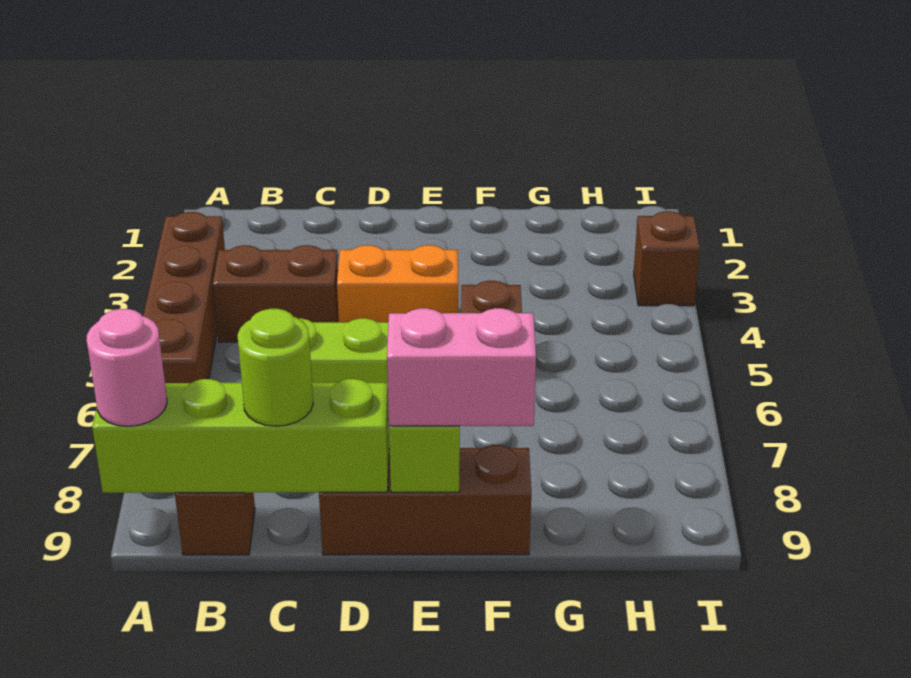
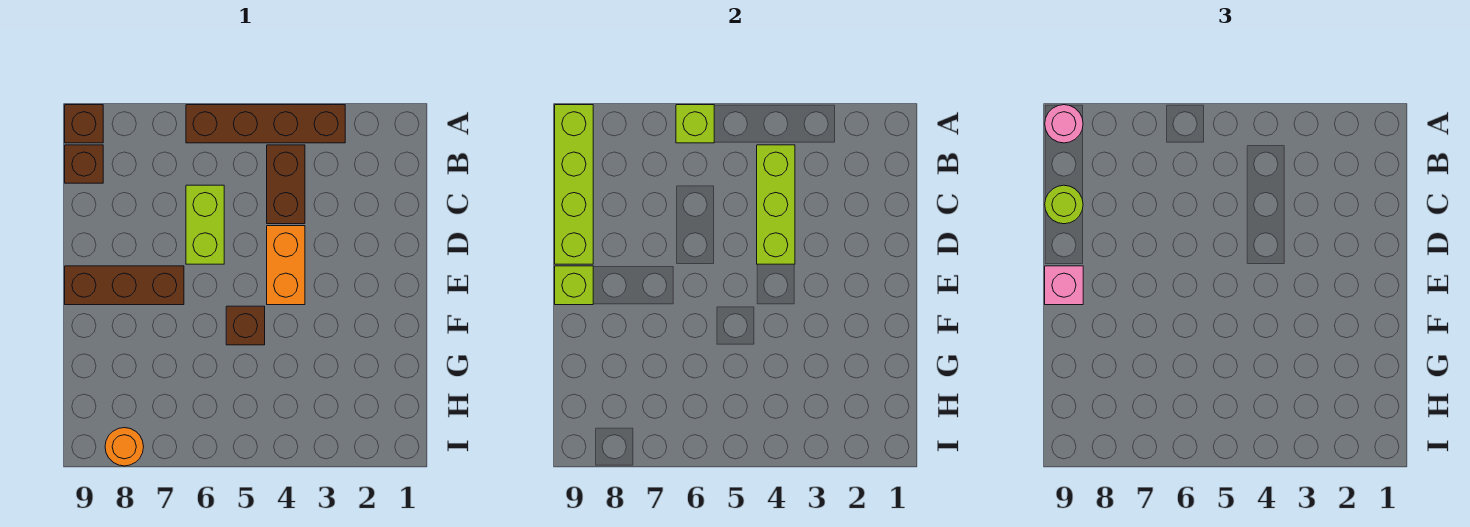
none -> lime 1x1 brick [676,105,714,143]
none -> lime 1x3 brick [757,145,795,264]
brown 1x3 brick [319,445,531,555] -> brown 1x3 brick turned to [65,266,184,305]
pink 1x2 brick [387,308,536,426] -> pink 1x1 brick [1045,266,1083,305]
brown 1x1 brick [634,211,700,306] -> brown 1x1 brick moved to [65,105,103,143]
none -> orange 1x1 round brick [105,428,144,466]

